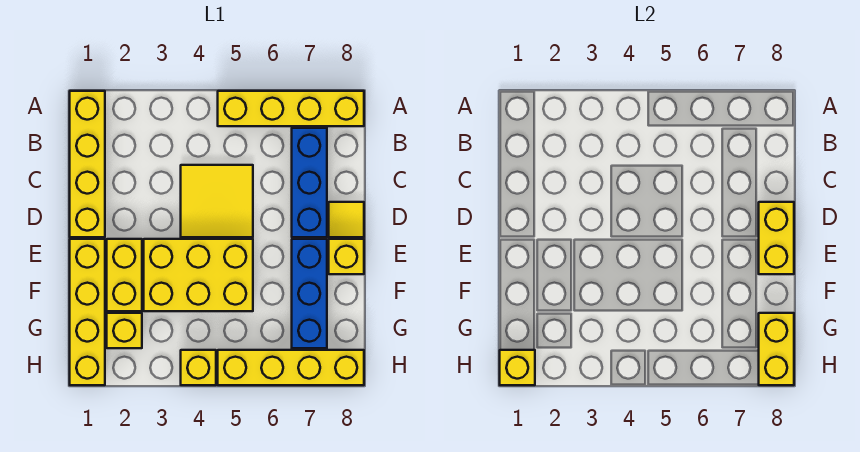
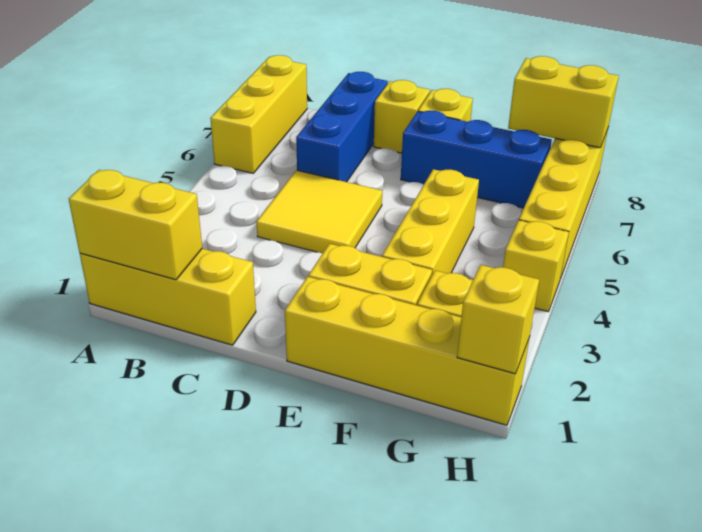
yellow 1x4 brick [70,91,105,237] -> yellow 1x3 brick [80,249,256,345]
yellow 1x4 brick [218,91,364,126] -> yellow 1x3 brick [210,55,307,173]
blue 1x3 brick [292,128,327,237] -> blue 1x3 brick turned to [296,72,388,182]
yellow 1x1 tile [329,202,364,237] -> yellow 1x1 brick [374,80,430,153]
yellow 1x2 brick [759,202,794,274] -> yellow 1x2 brick moved to [69,170,202,280]
yellow 2x3 brick [144,239,253,311] -> yellow 1x3 brick [382,169,479,274]

